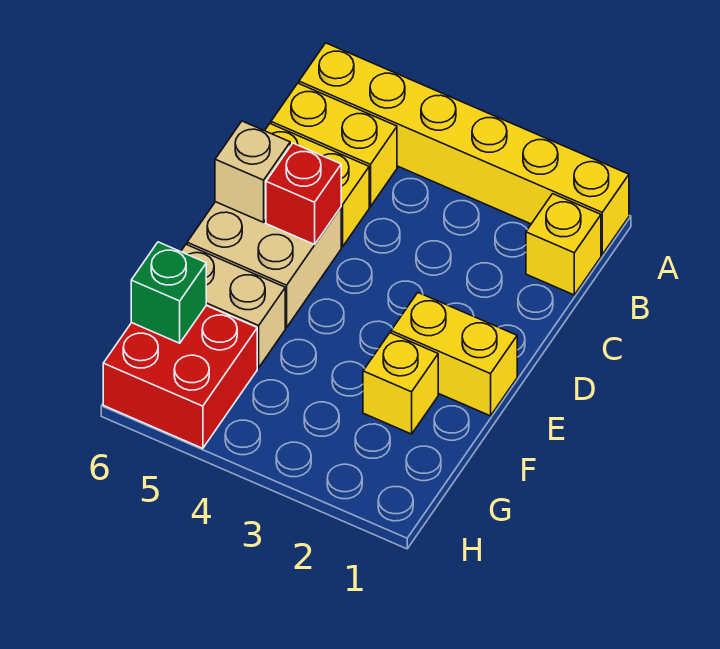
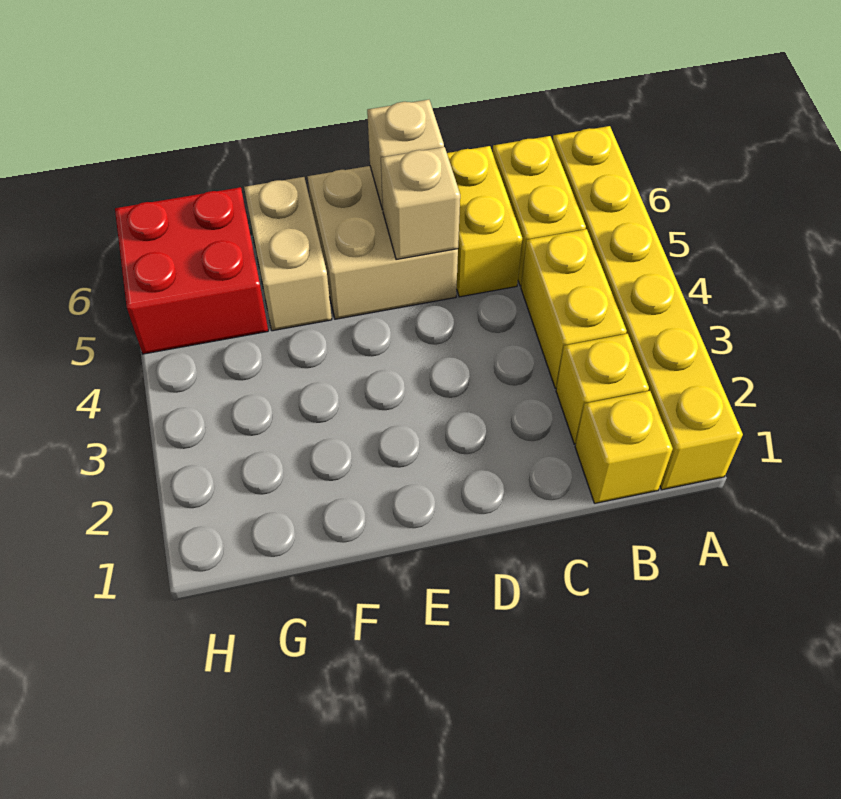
red 1x1 brick [266,143,341,244] -> tan 1x1 brick [381,147,460,260]
yellow 1x2 brick [391,293,517,416] -> yellow 1x2 brick moved to [521,229,627,388]
yellow 1x1 brick [363,333,438,434] -> yellow 1x1 brick moved to [556,334,649,444]
green 1x1 brick [131,242,206,343] -> none

